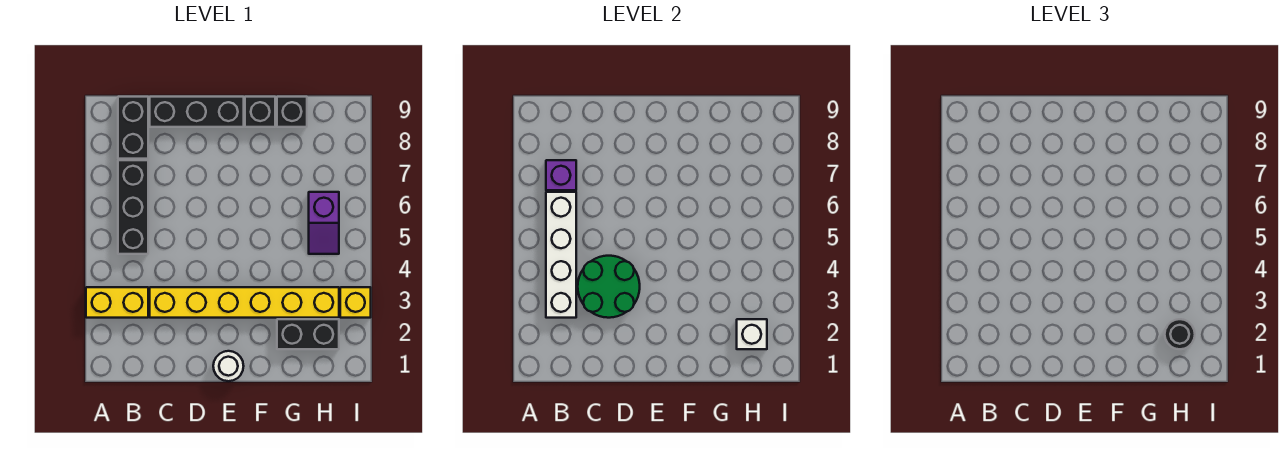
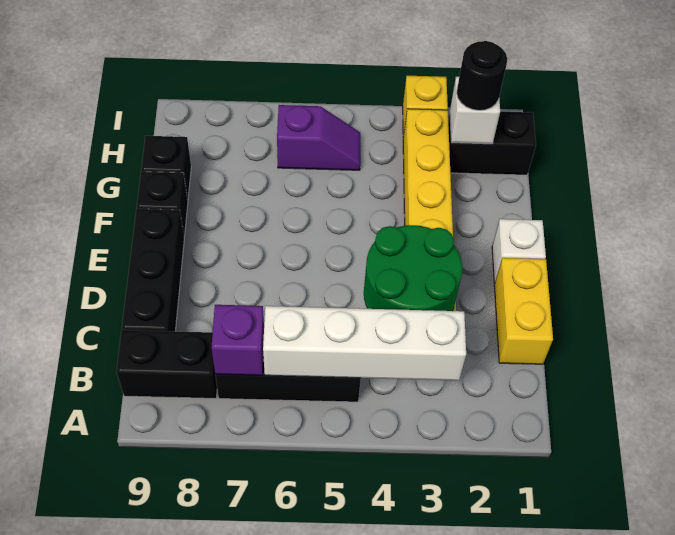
yellow 1x2 brick [86,287,148,318] -> yellow 1x2 brick moved to [494,258,553,364]
white 1x1 round brick [213,351,244,381] -> white 1x1 brick [492,219,546,283]
black 1x2 brick [277,319,339,349] -> black 1x2 brick turned to [448,112,536,175]

